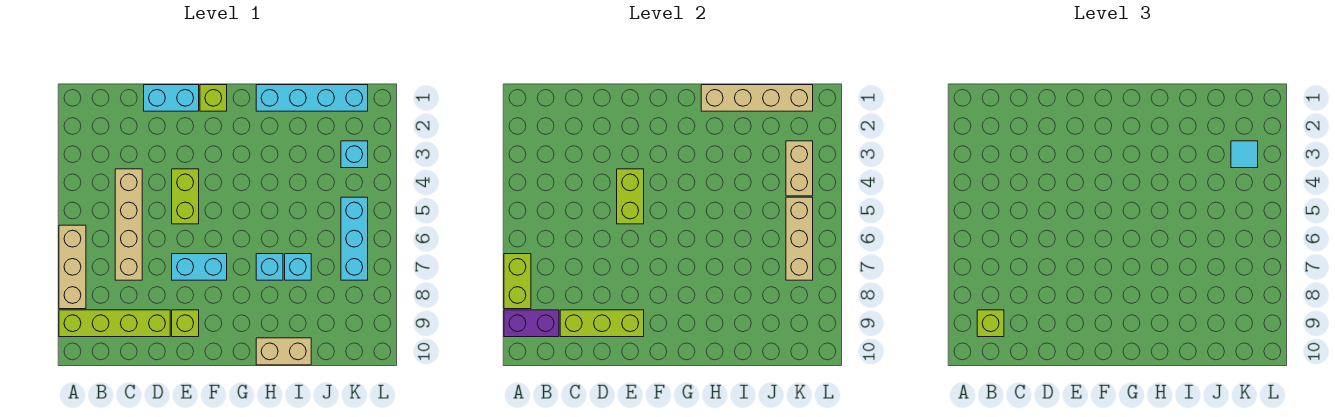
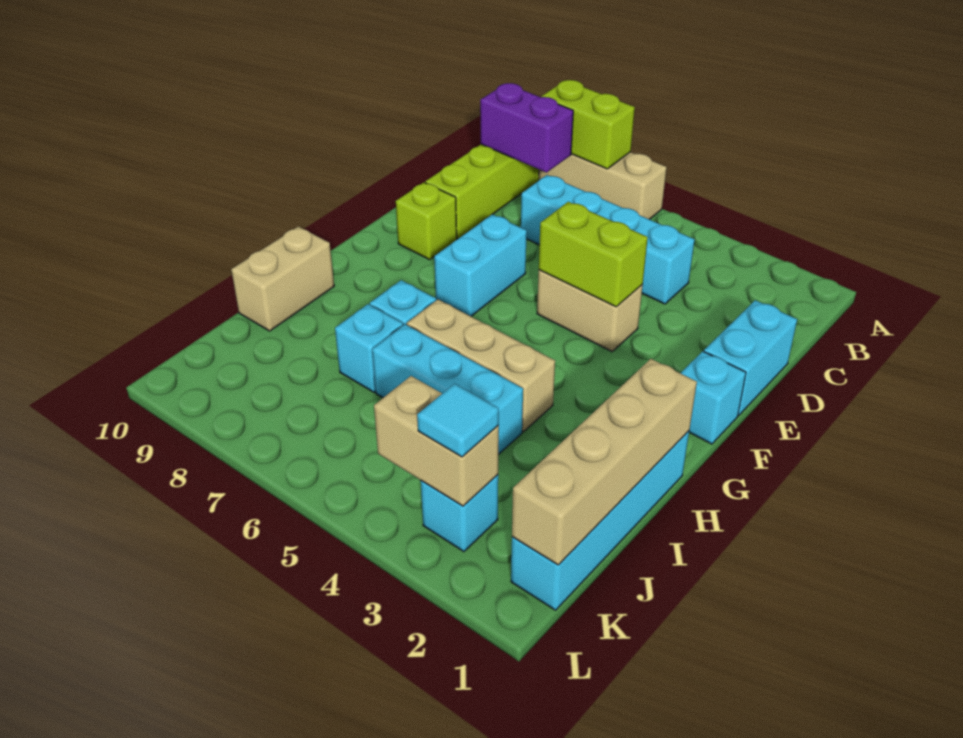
purple 1x2 brick [504,310,559,337] -> purple 1x2 brick turned to [480,83,573,173]
lime 1x1 brick [977,310,1004,337] -> none
tan 1x4 brick [115,169,142,280] -> cyan 1x4 brick [521,175,695,304]
lime 1x3 brick [560,310,644,337] -> none
lime 1x2 brick [172,169,199,224] -> tan 1x2 brick [537,270,643,351]
lime 1x1 brick [200,85,227,111] -> cyan 1x1 brick [681,351,746,444]
cyan 1x3 brick [341,197,368,280] -> cyan 1x3 brick moved to [372,324,523,455]
tan 1x3 brick [786,197,813,280] -> tan 1x3 brick moved to [407,300,555,432]

